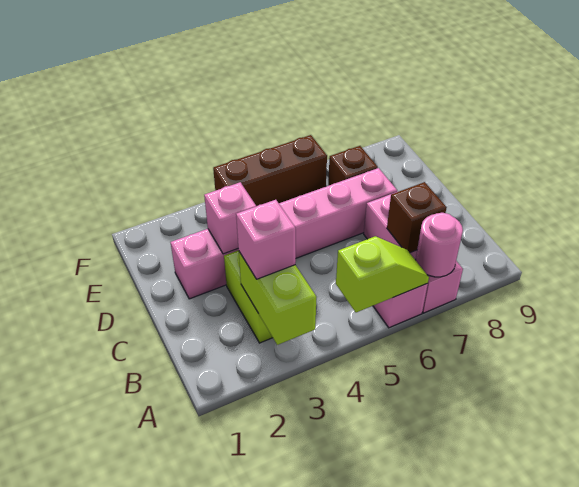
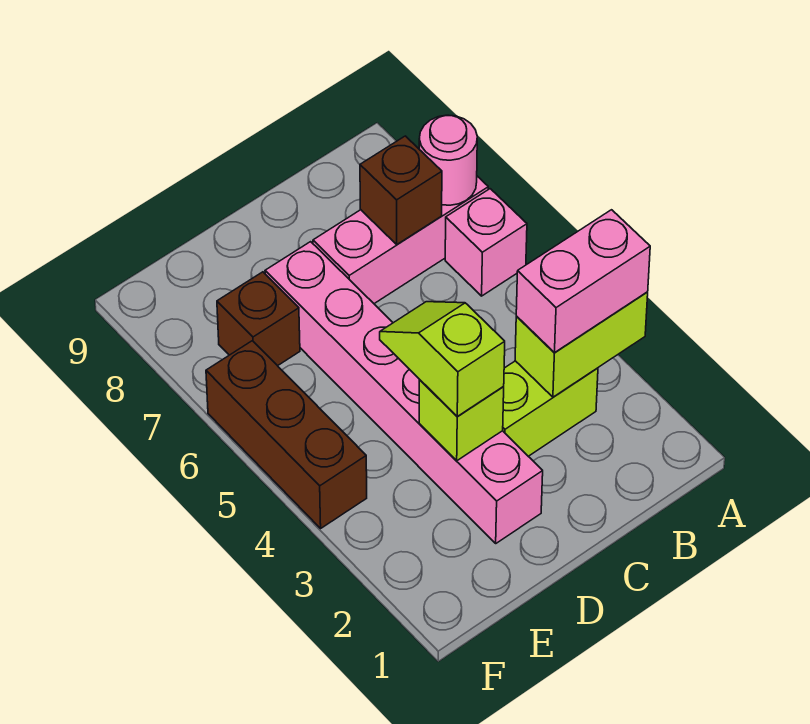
lime 1x2 slope [336,236,429,312] -> lime 1x2 slope moved to [380,302,505,417]
pink 1x1 brick [236,200,296,279] -> pink 1x2 brick [516,210,650,353]
pink 1x1 brick [204,182,256,254] -> lime 1x1 brick [419,380,504,461]

